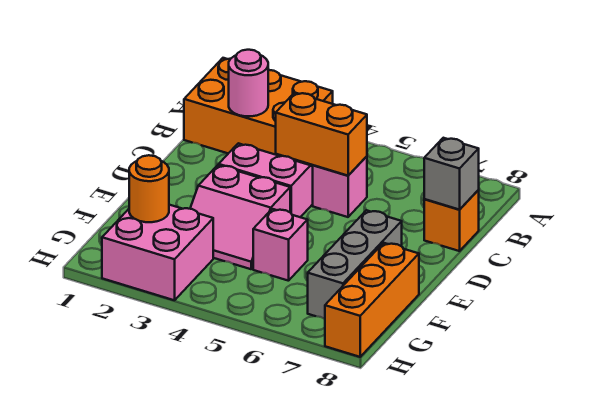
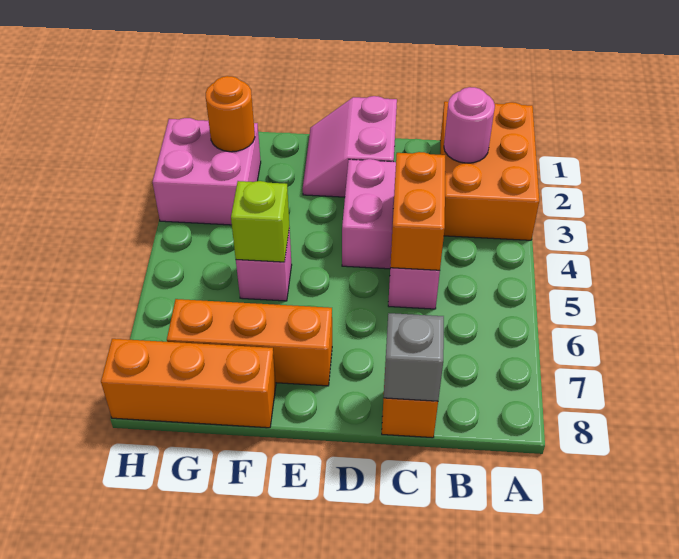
pink 2x2 slope [190,165,290,269] -> pink 2x2 slope moved to [303,96,397,197]
grey 1x3 brick [308,210,402,319] -> orange 1x3 brick [167,299,332,386]
none -> lime 1x1 brick [231,181,289,262]

